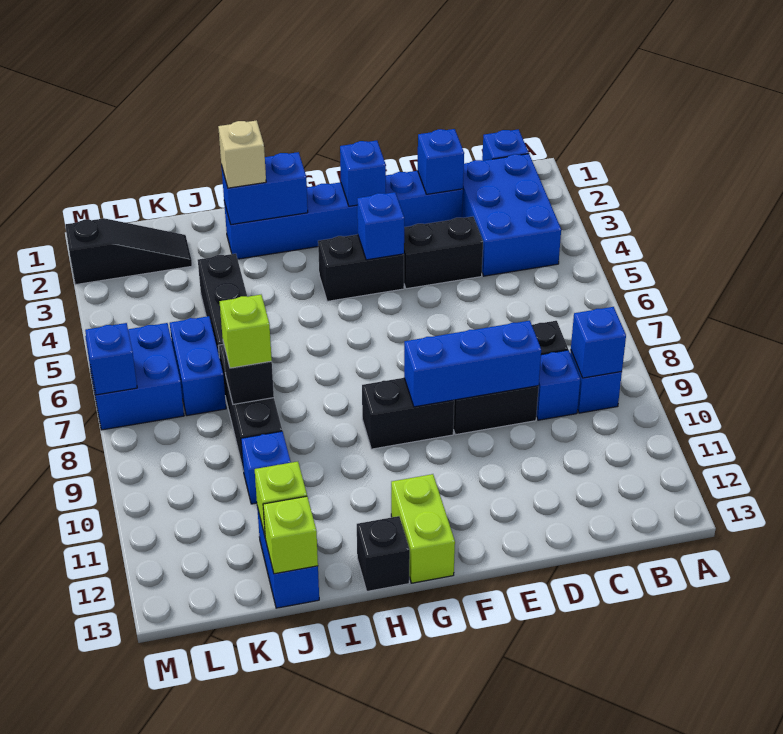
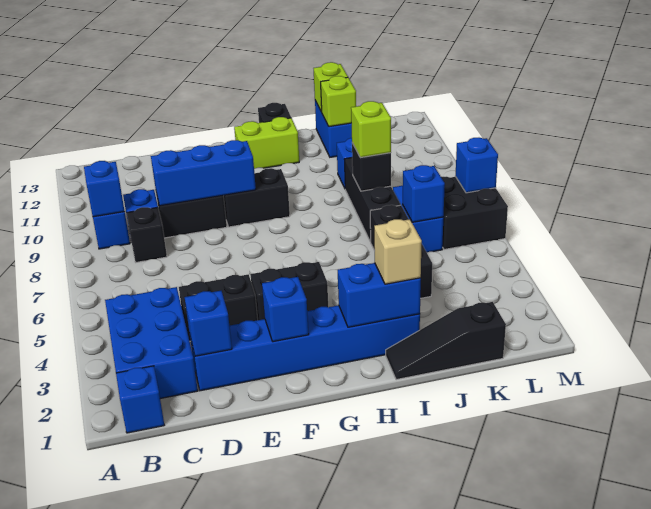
blue 1x1 brick [357,192,404,260] -> blue 1x1 brick moved to [403,165,445,222]
lime 1x2 brick [391,474,455,583] -> lime 1x2 brick turned to [234,117,299,169]
black 1x3 slope [65,218,192,285] -> black 1x3 slope moved to [386,302,506,380]
blue 2x2 brick [85,323,184,430] -> black 2x2 brick [441,177,508,250]

